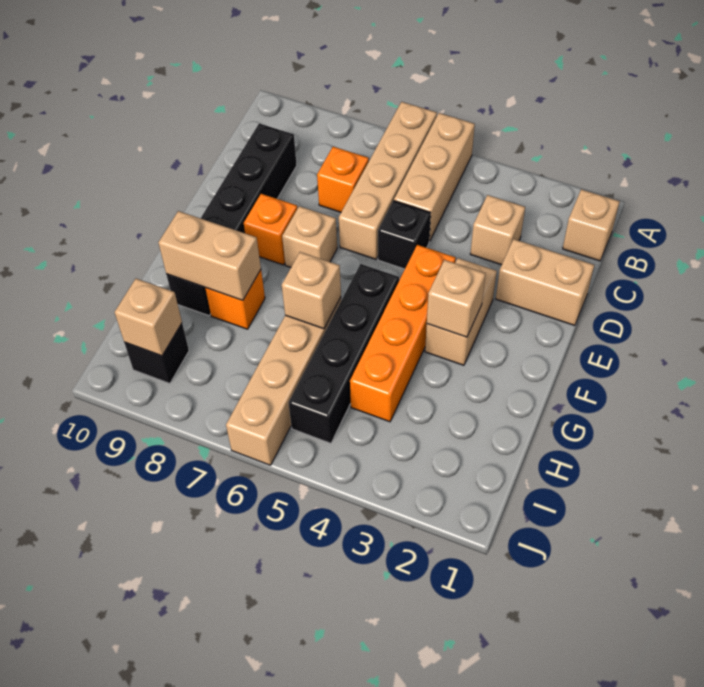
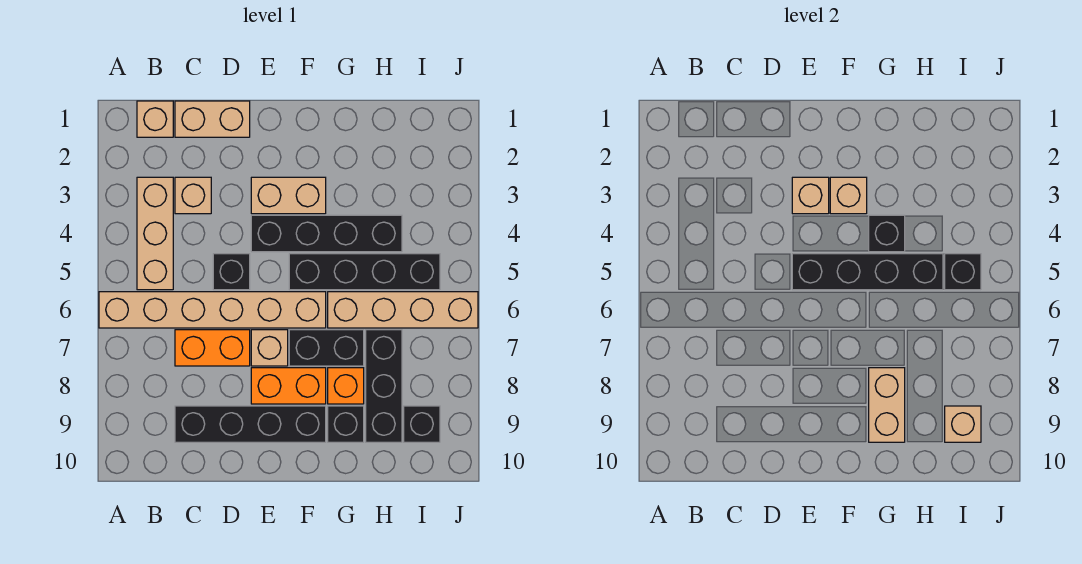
tan 1x3 brick [394,113,475,241] -> tan 1x3 brick turned to [137,177,173,290]
tan 1x4 brick [339,102,437,259] -> tan 1x6 brick [99,292,326,328]
orange 1x1 brick [317,147,369,212] -> orange 1x2 brick [175,330,250,366]
tan 1x2 brick [496,239,594,326] -> tan 1x2 brick turned to [175,101,250,137]
orange 1x4 brick [350,245,456,422] -> black 1x4 brick [251,215,402,252]
none -> black 1x4 brick [792,254,943,290]
orange 1x1 brick [244,194,297,265] -> orange 1x2 brick [251,368,326,404]
none -> black 1x2 brick [289,330,364,366]
none -> black 1x1 brick [869,215,905,252]
tan 1x1 brick [281,252,341,329] -> tan 1x1 brick moved to [792,177,829,214]
none -> black 1x3 brick [366,330,402,442]
none -> black 1x1 brick [945,254,981,290]

